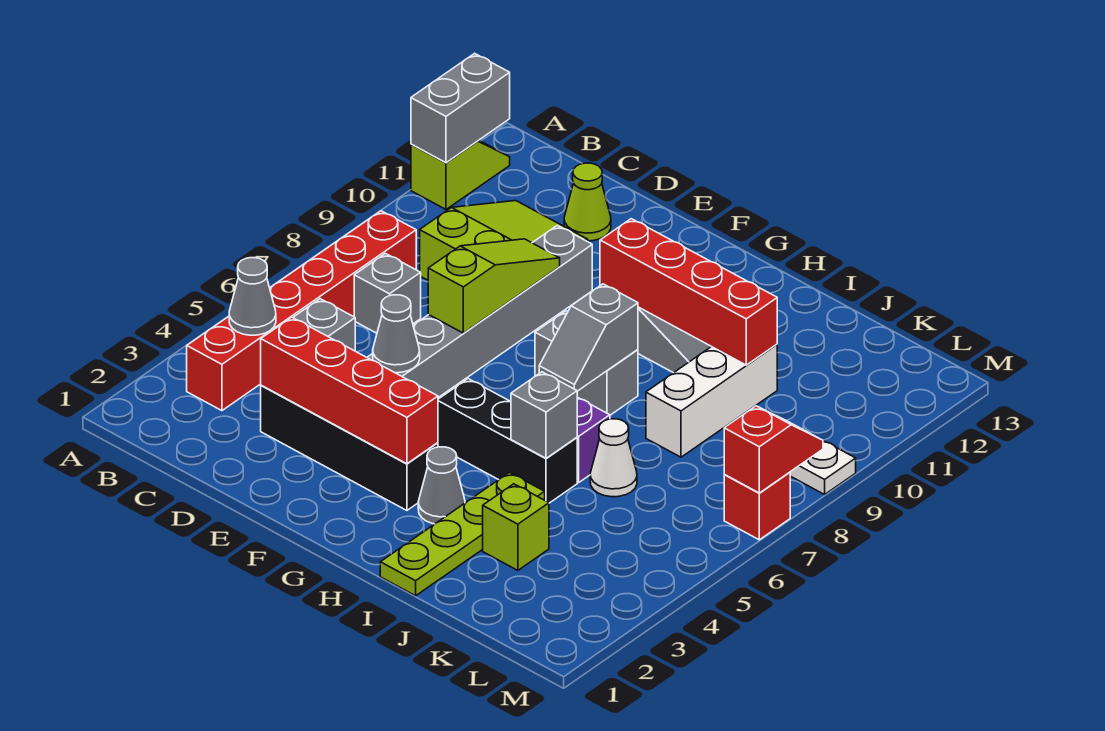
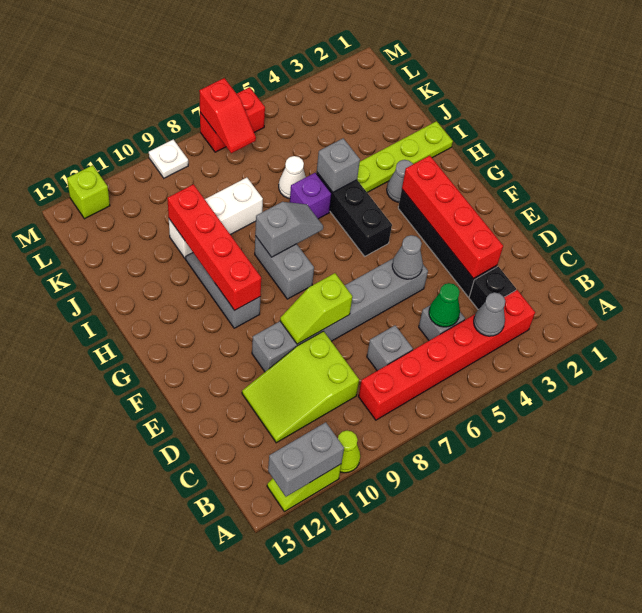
none -> black 1x1 brick [469,267,516,310]
none -> green 1x1 cone [429,283,460,327]
lime 1x1 cone [564,163,611,241] -> lime 1x1 cone moved to [338,431,360,473]
lime 1x3 slope [428,239,560,333] -> lime 1x2 slope [280,273,352,344]
lime 1x1 brick [483,484,549,570] -> lime 1x1 brick moved to [67,165,110,219]
red 1x1 brick [724,472,790,540] -> red 1x2 brick [200,87,265,152]
red 1x2 slope [724,406,823,493] -> red 1x2 slope turned to [199,78,256,153]

